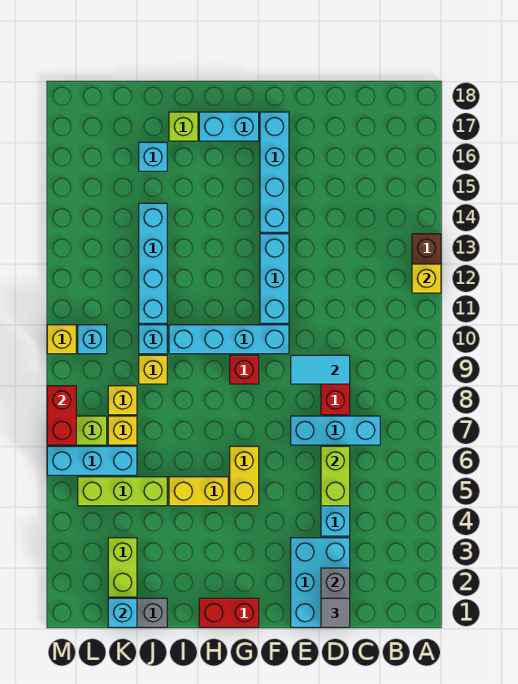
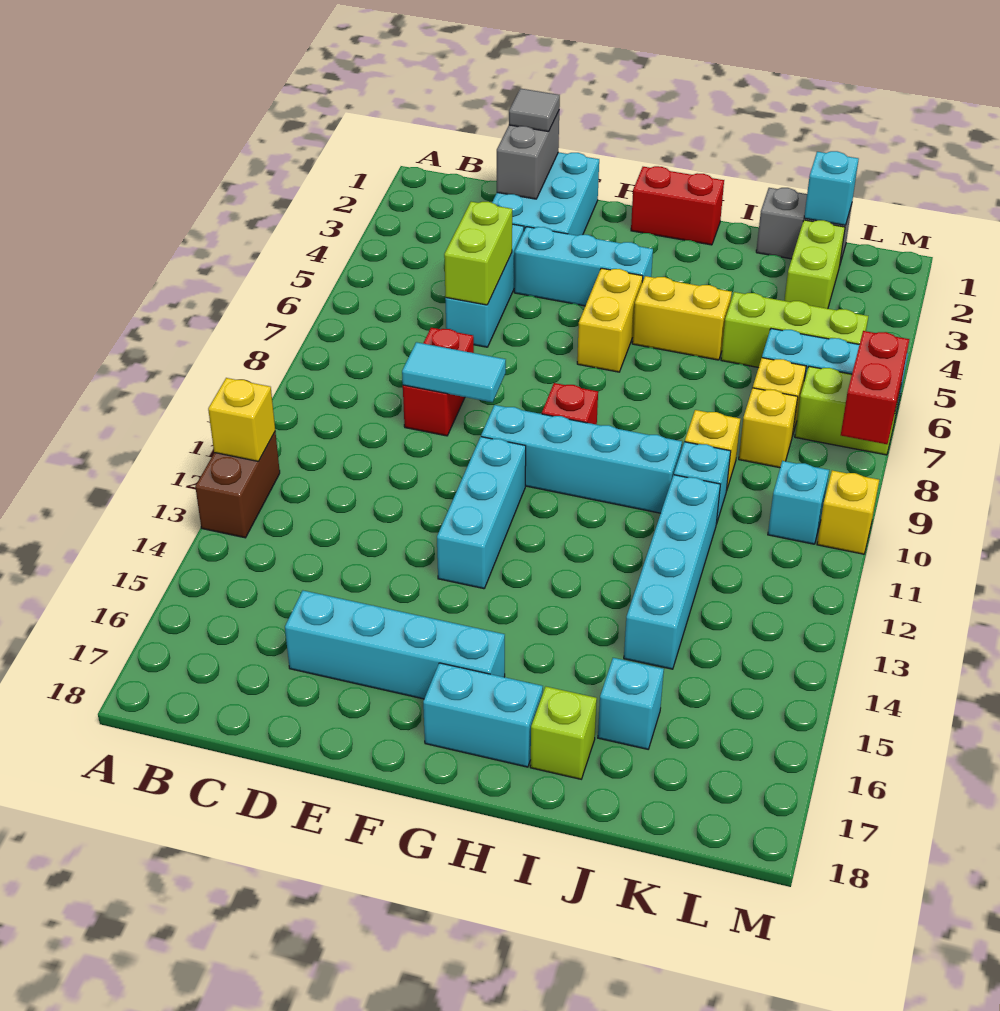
cyan 1x3 brick [291,416,380,445] -> cyan 1x3 brick moved to [514,227,653,306]
cyan 1x4 brick [260,112,289,232] -> cyan 1x4 brick turned to [285,591,505,699]

